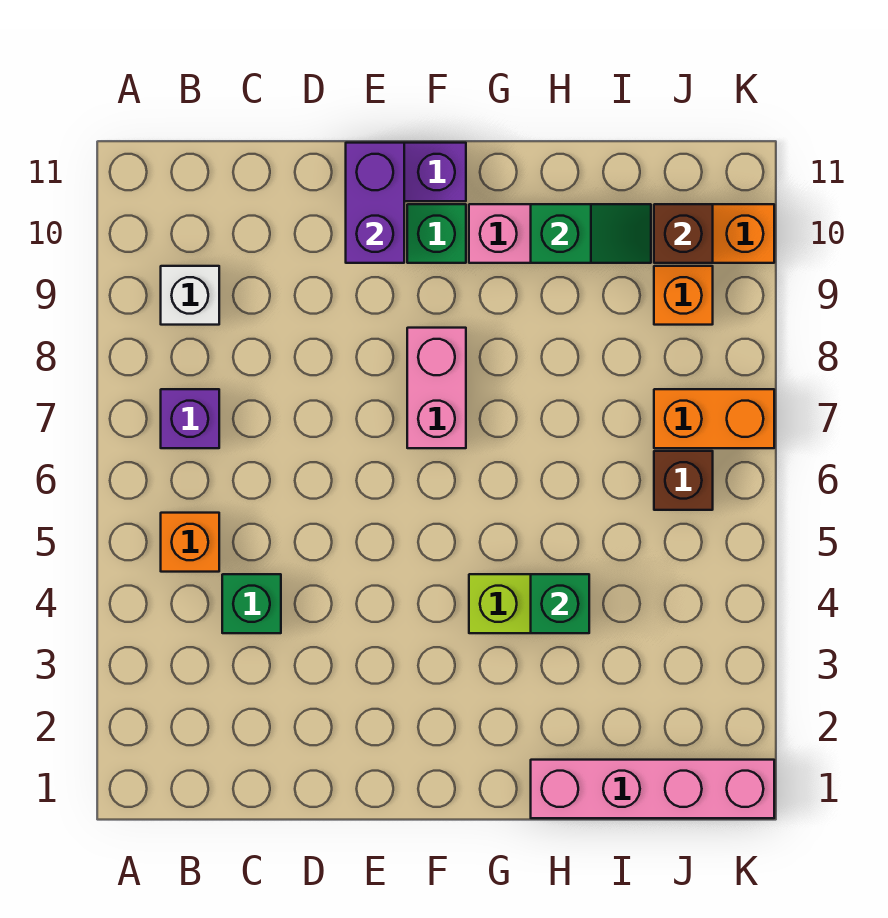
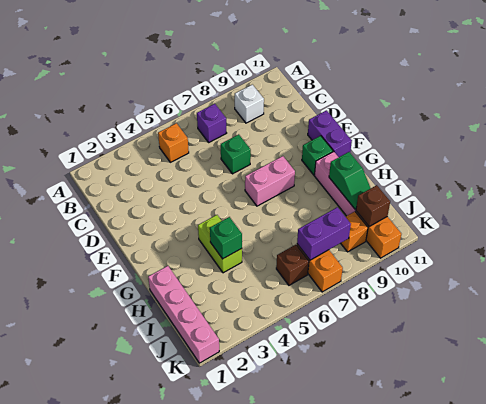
green 1x1 brick [222,574,281,633] -> green 1x1 brick moved to [221,134,251,174]
purple 1x2 brick [346,143,404,263] -> purple 1x2 brick moved to [297,207,351,260]

